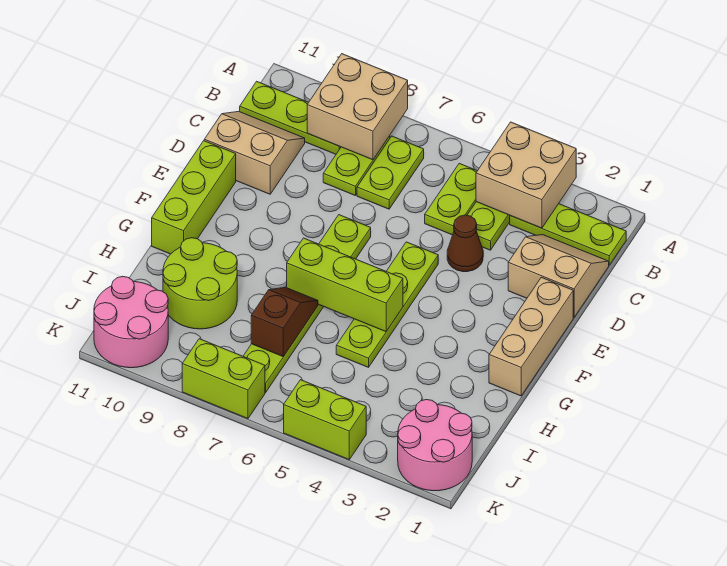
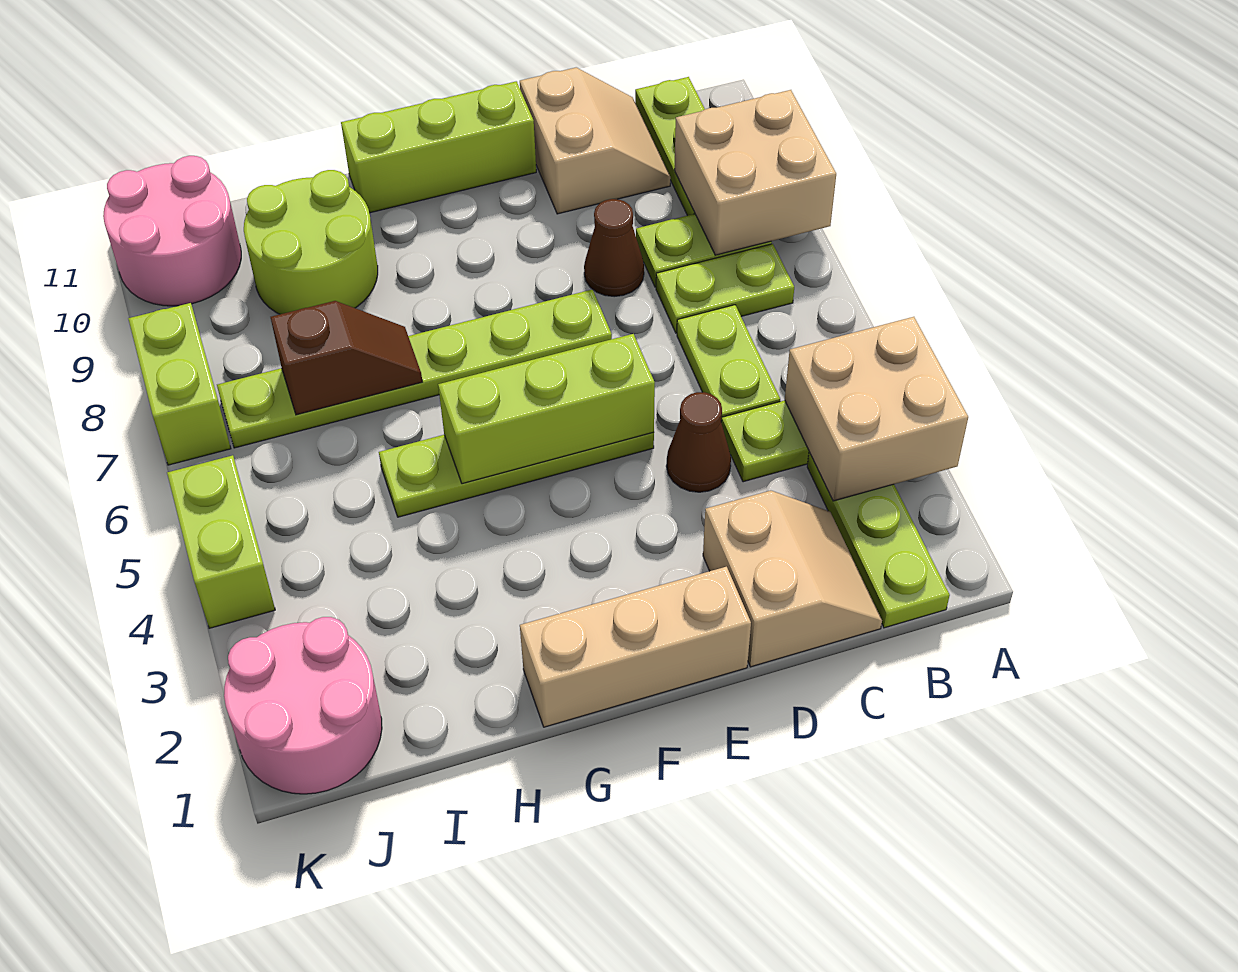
lime 1x2 plate [425,163,477,235] -> lime 1x2 plate turned to [677,305,780,421]
none -> brown 1x1 cone [584,199,644,297]
lime 1x3 brick [287,238,403,332] -> lime 1x3 brick turned to [438,334,655,484]

